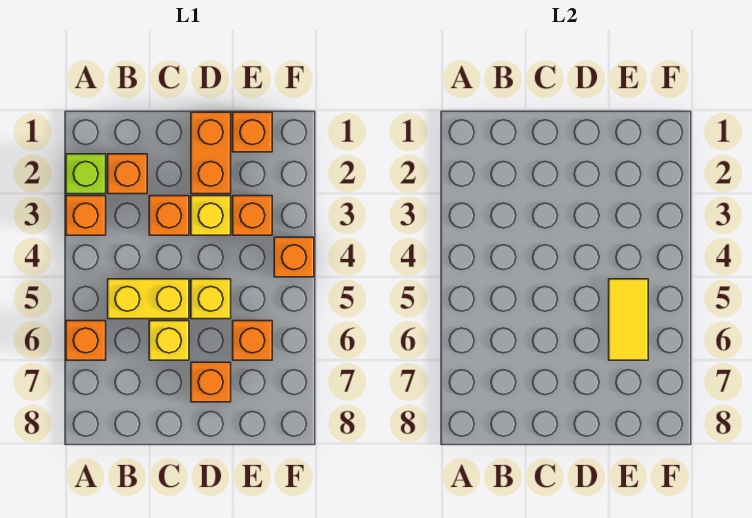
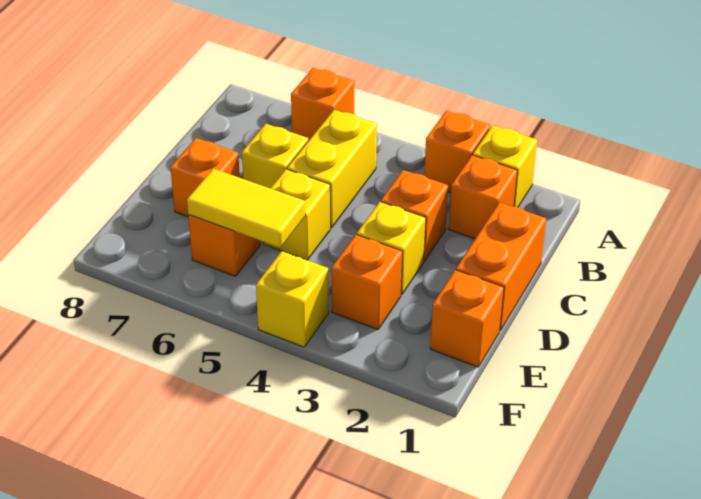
lime 1x1 brick [66,154,106,194] -> yellow 1x1 brick [473,125,537,207]
orange 1x2 brick [191,112,231,194] -> orange 1x2 brick turned to [456,202,546,331]
orange 1x1 brick [274,237,314,277] -> yellow 1x1 brick [256,251,329,347]

